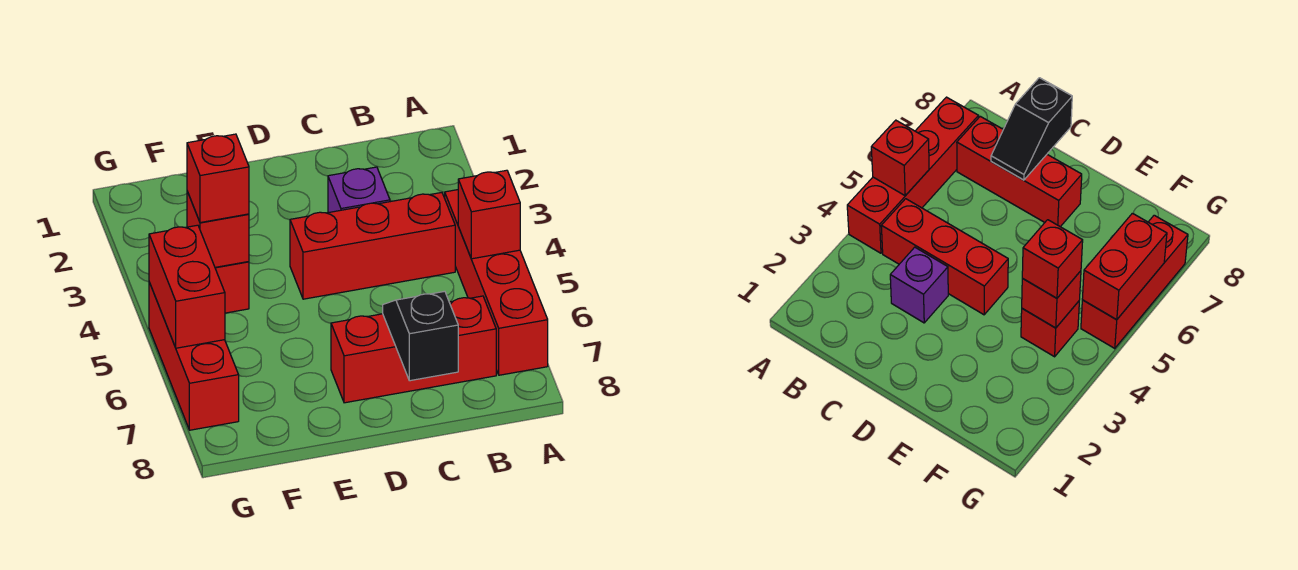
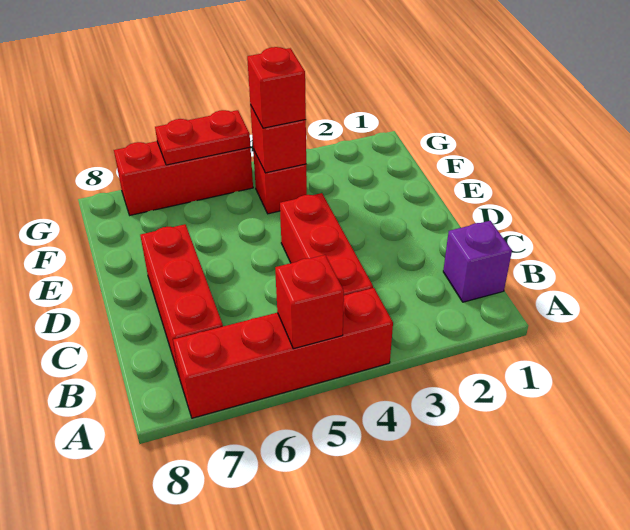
purple 1x1 brick [328,167,390,213] -> purple 1x1 brick moved to [443,221,512,302]
black 1x2 slope [383,291,458,381] -> none
red 1x2 brick [149,225,225,348] -> red 1x2 plate [155,110,250,165]

